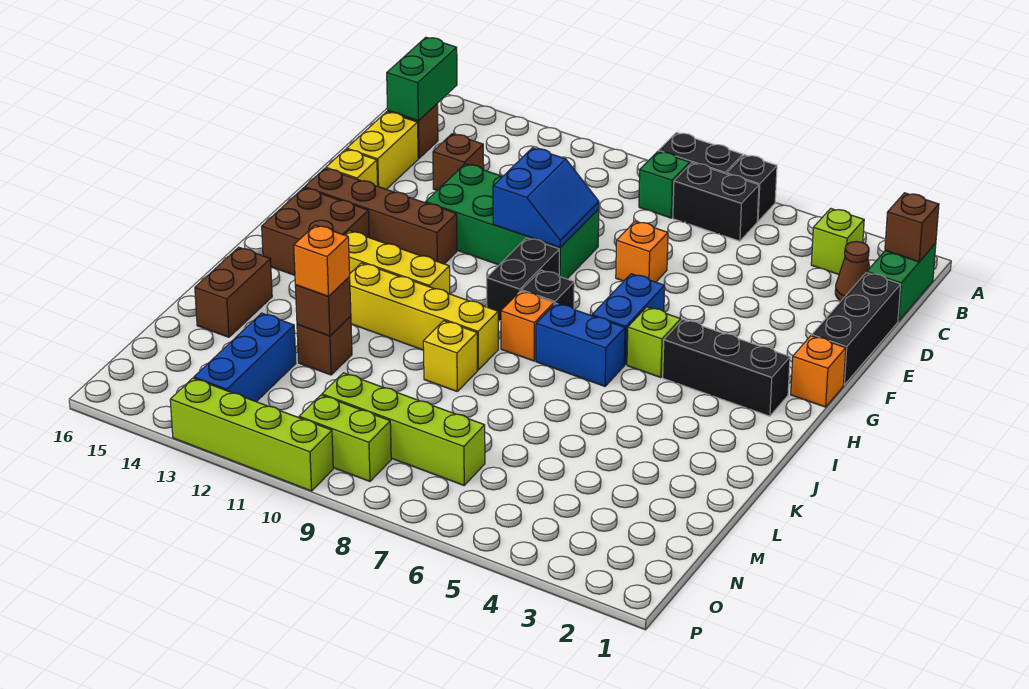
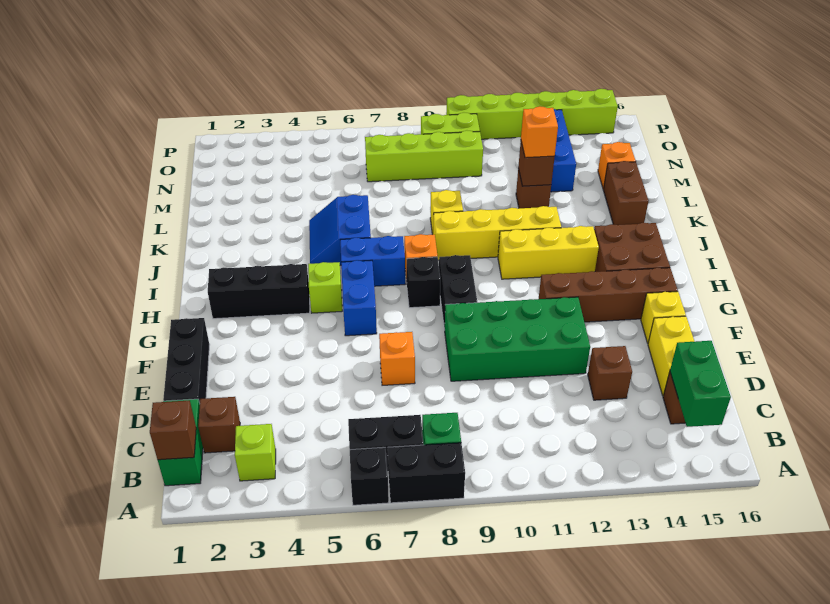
brown 1x1 cone [835,241,870,301] -> brown 1x1 brick [198,397,240,453]
blue 2x2 slope [493,148,599,248] -> blue 2x2 slope moved to [309,195,371,265]
orange 1x1 brick [791,336,846,407] -> orange 1x1 brick moved to [598,142,636,189]
lime 1x4 brick [170,378,333,491] -> lime 1x6 brick [446,89,618,139]

